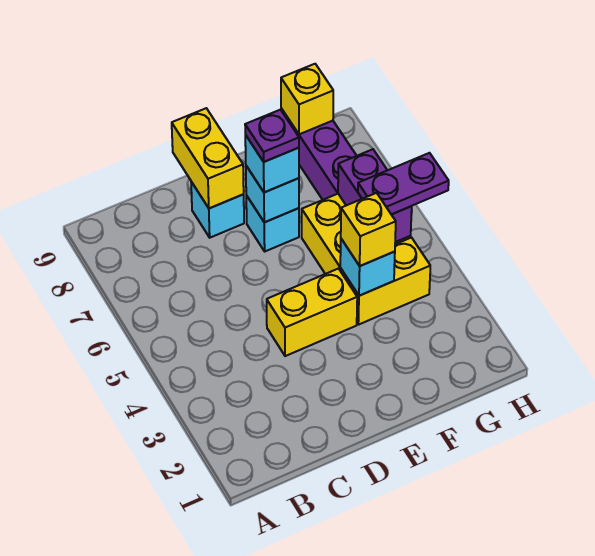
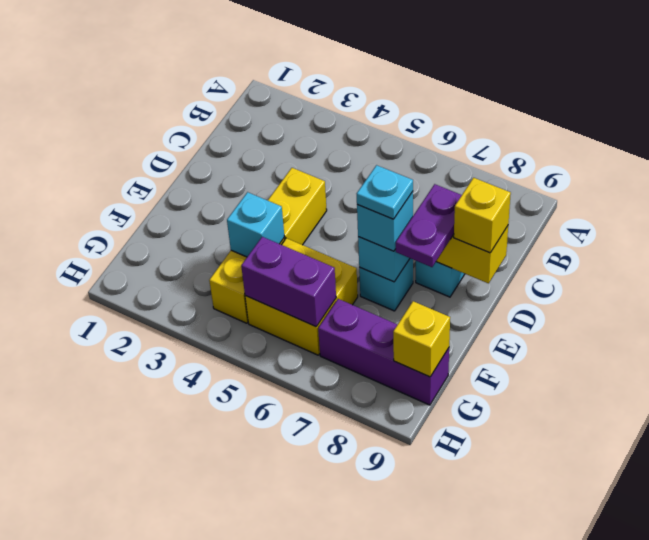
purple 1x1 plate [245,110,299,162] -> cyan 1x1 plate [357,165,413,219]
yellow 1x1 brick [341,193,396,266] -> yellow 1x1 brick moved to [454,178,511,253]
purple 1x2 plate [358,153,449,215] -> purple 1x2 plate moved to [395,184,462,267]

